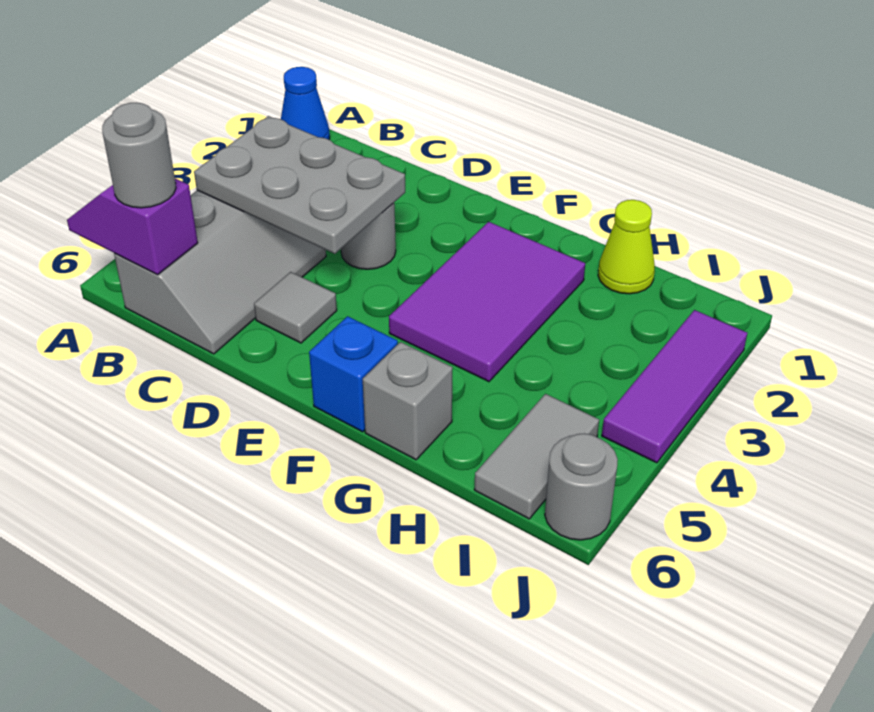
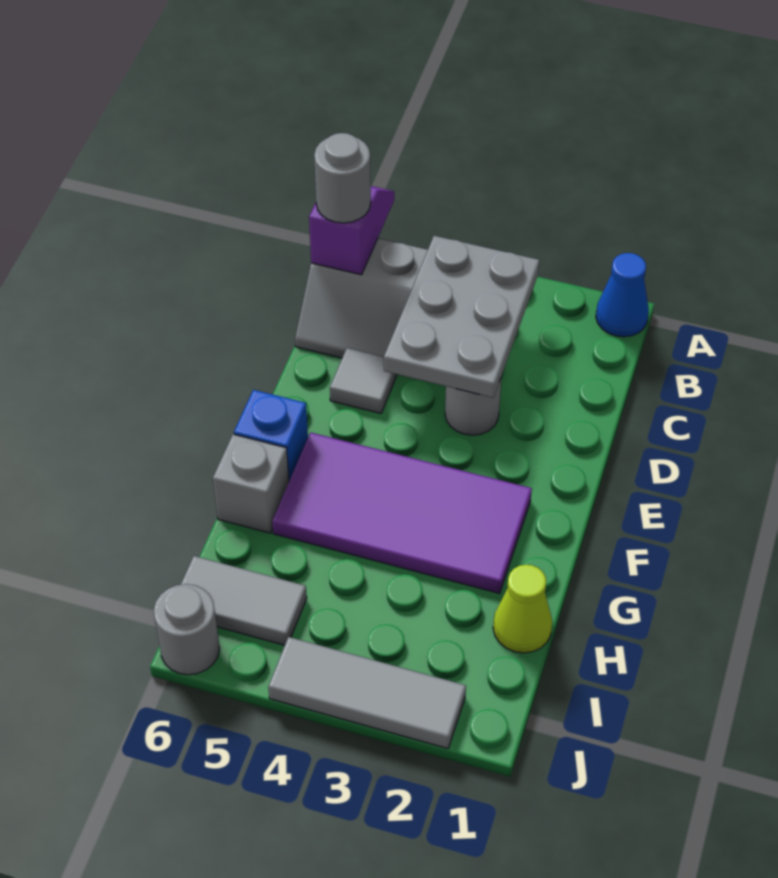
purple 2x3 tile [389,222,585,382] -> purple 2x4 tile [272,432,532,594]
purple 1x3 tile [602,310,747,463] -> grey 1x3 tile [268,637,466,749]

